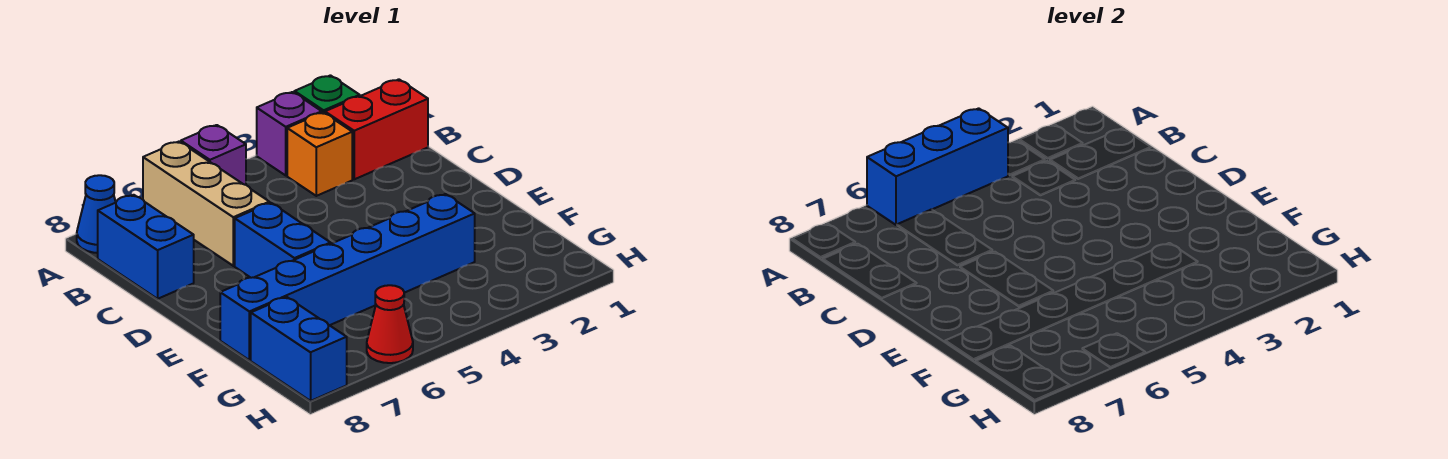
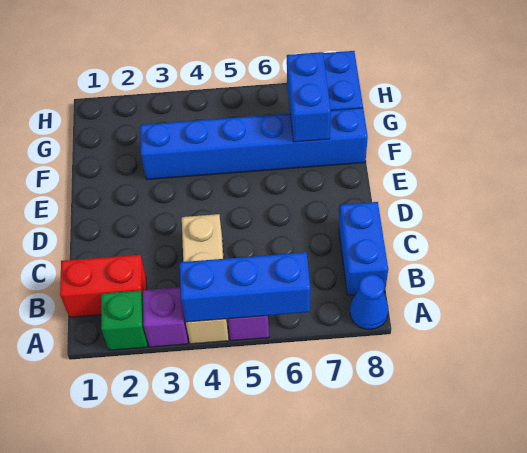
tan 1x3 brick [143,142,269,266] -> tan 1x3 brick moved to [182,214,229,344]
orange 1x1 brick [287,112,352,196] -> none
blue 1x2 brick [235,203,331,278] -> blue 1x2 brick moved to [287,52,331,142]
red 1x1 cone [367,285,413,363] -> none

